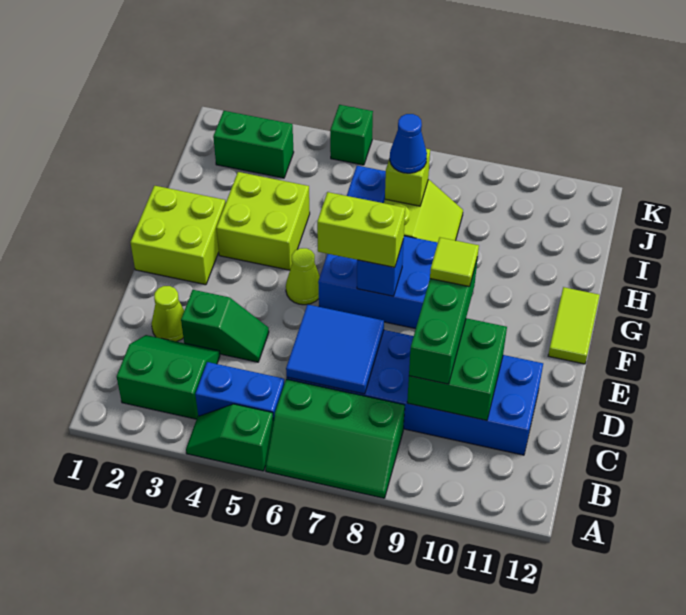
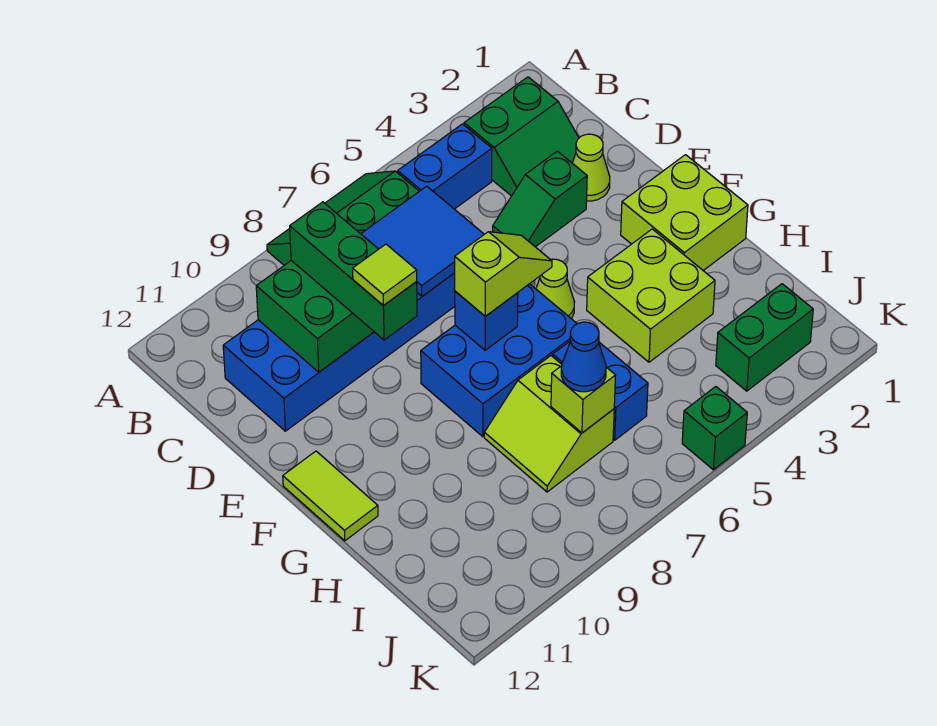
green 1x2 slope [186,404,273,471] -> none
lime 1x2 brick [317,192,405,267] -> lime 1x2 slope [455,232,552,316]

